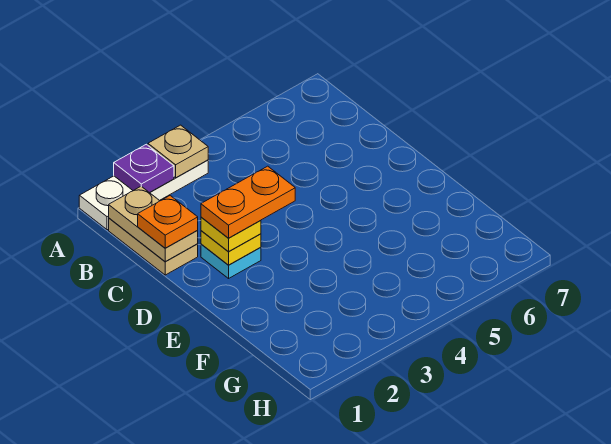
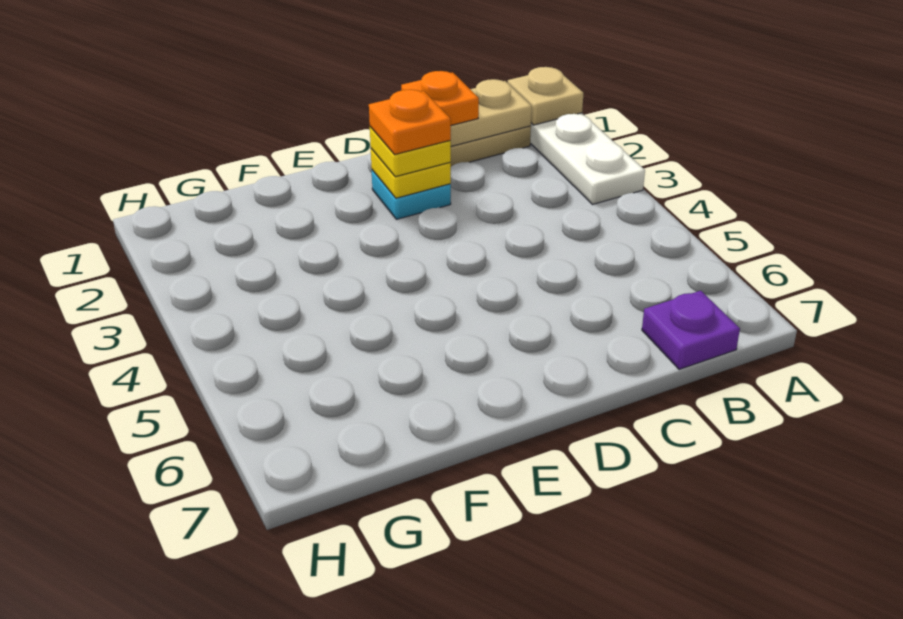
purple 1x1 plate [114,144,174,193] -> purple 1x1 plate moved to [642,291,740,369]
tan 1x1 plate [148,125,208,178] -> tan 1x1 plate moved to [508,67,583,125]
orange 1x2 plate [201,166,295,238] -> orange 1x1 plate [369,90,451,155]

